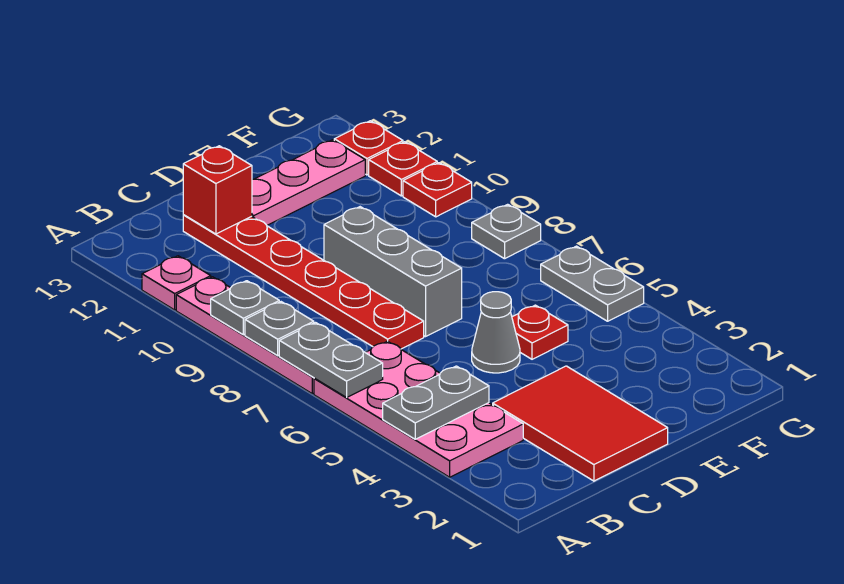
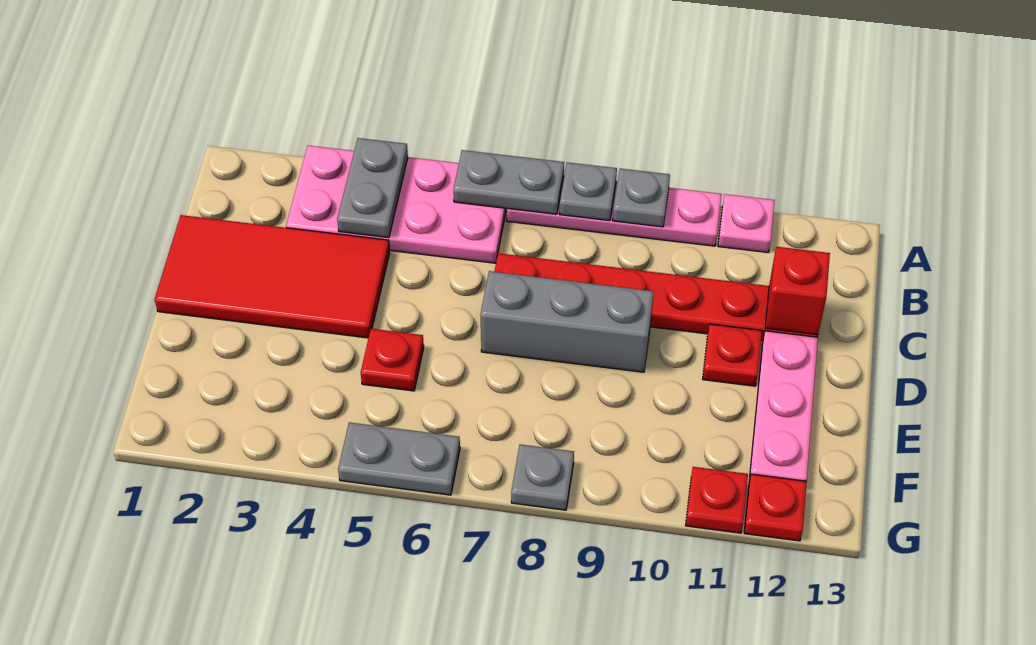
red 2x3 tile [493,366,668,481] -> red 2x4 tile [155,215,390,338]
grey 1x1 cone [472,292,520,373] -> none
red 1x1 plate [403,163,472,217] -> red 1x1 plate moved to [703,324,762,386]

